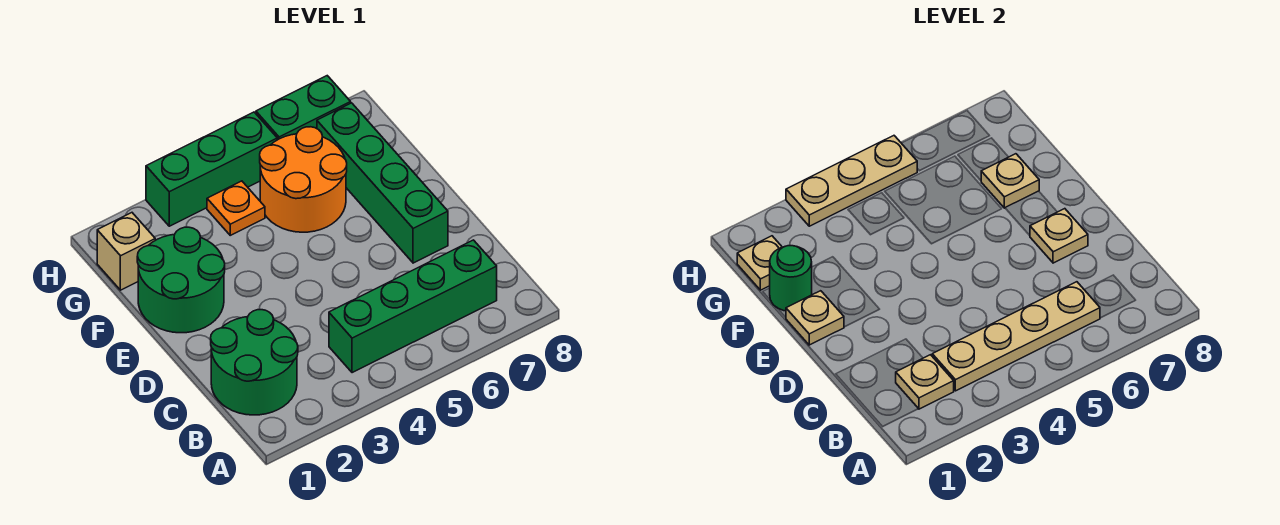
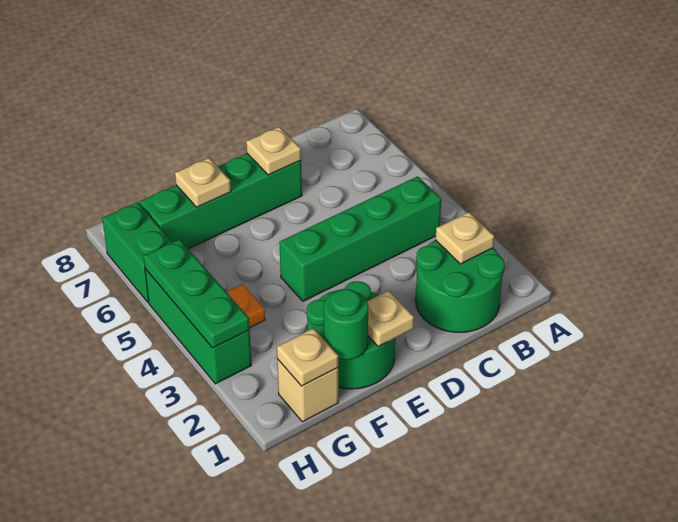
tan 1x4 plate [932,282,1100,391] -> none
green 1x4 brick [329,240,497,373] -> green 1x4 brick turned to [279,176,441,301]
orange 2x2 round brick [260,127,347,232] -> none
tan 1x3 plate [786,136,917,226] -> green 1x3 plate [144,239,249,348]

